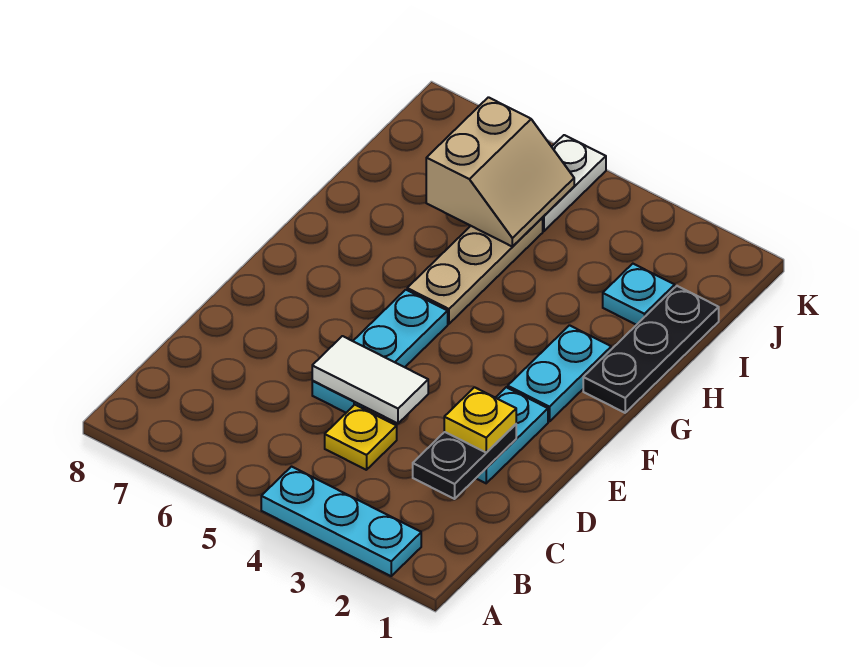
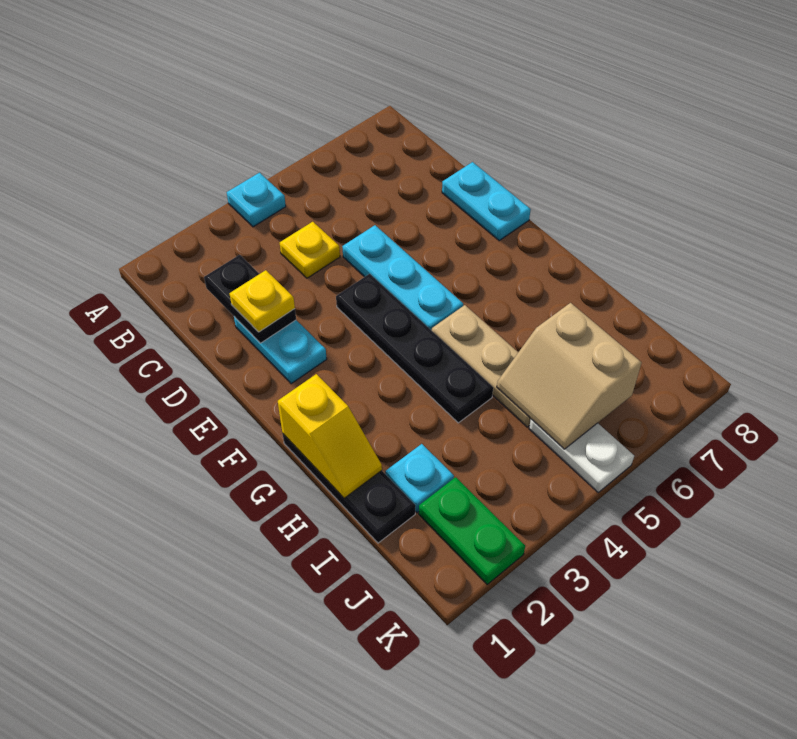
cyan 1x3 plate [261,467,421,576] -> cyan 1x1 plate [227,173,286,227]
white 1x2 tile [312,336,428,423] -> none
none -> black 1x4 plate [336,274,493,423]
cyan 1x2 plate [508,325,611,422] -> cyan 1x2 plate moved to [442,162,531,241]
none -> yellow 1x2 slope [278,374,382,498]
none -> green 1x2 plate [419,477,525,584]

